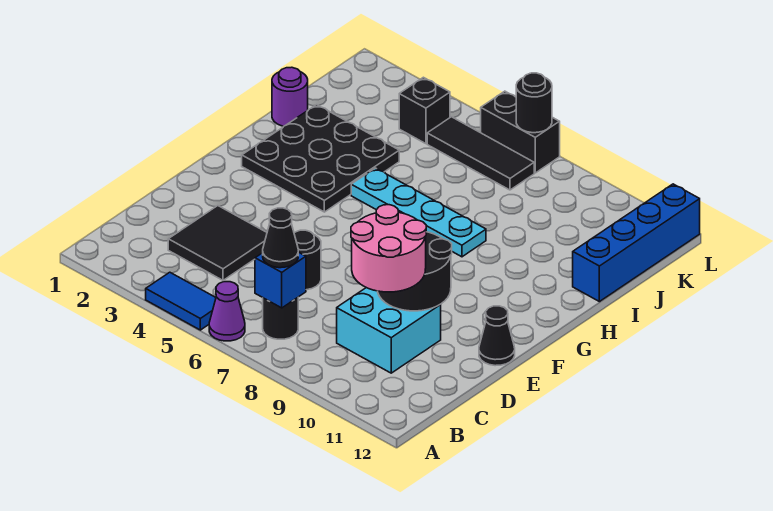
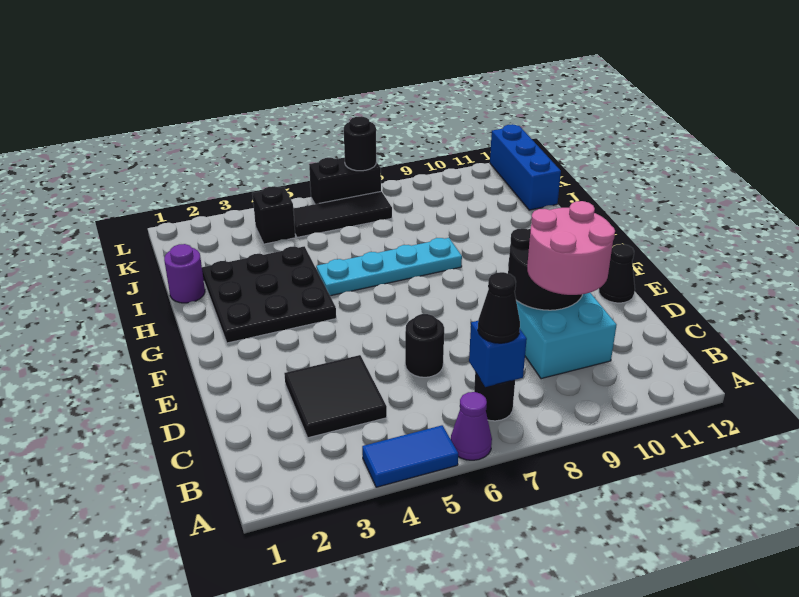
blue 1x4 brick [573,184,700,302] -> blue 1x3 brick [490,124,561,210]

